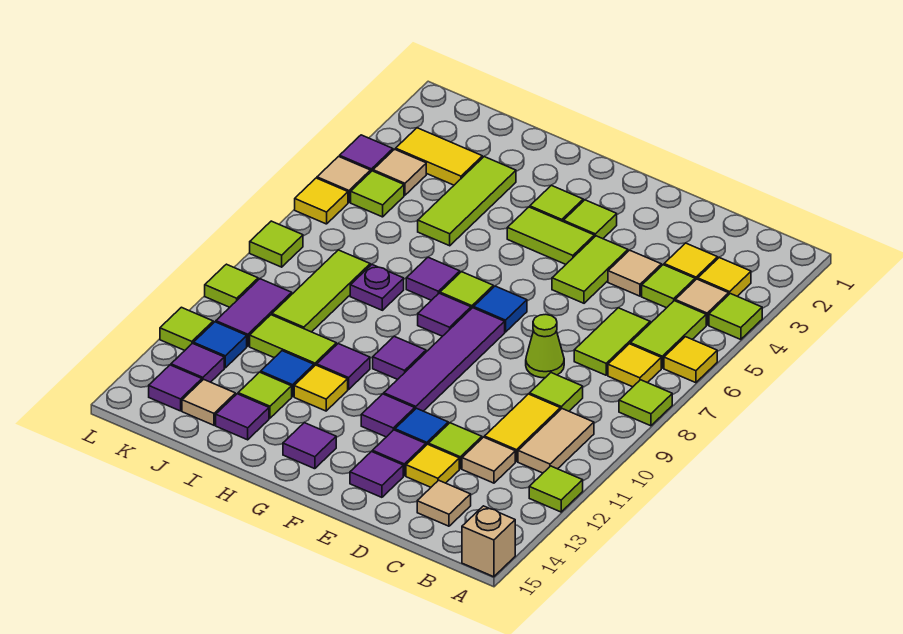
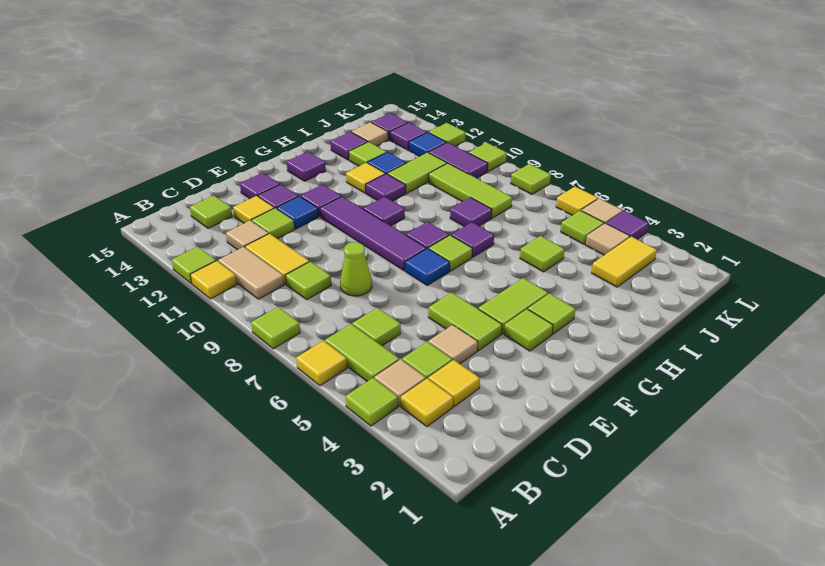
tan 1x1 brick [462,506,515,577] -> none
yellow 1x1 tile [608,344,661,387] -> yellow 1x1 tile moved to [190,261,237,299]
lime 1x2 tile [574,308,650,375] -> lime 1x1 tile [352,308,401,346]
tan 1x1 tile [417,480,471,526] -> lime 1x1 tile [190,196,232,228]
lime 1x3 tile [418,157,516,246] -> lime 1x1 tile [520,236,565,272]
purple 1x1 plate [350,265,404,310] -> purple 1x1 tile [450,197,492,226]

